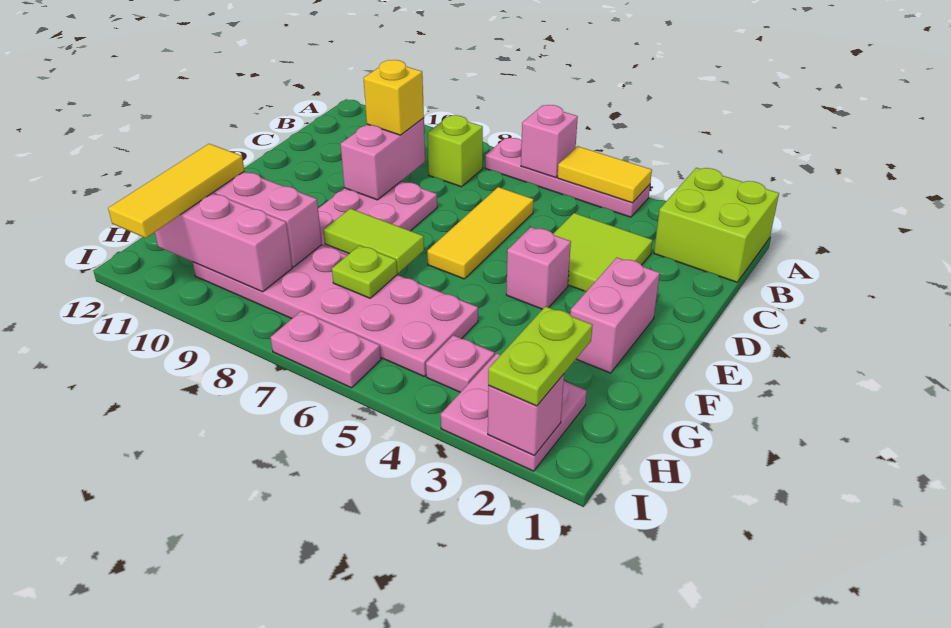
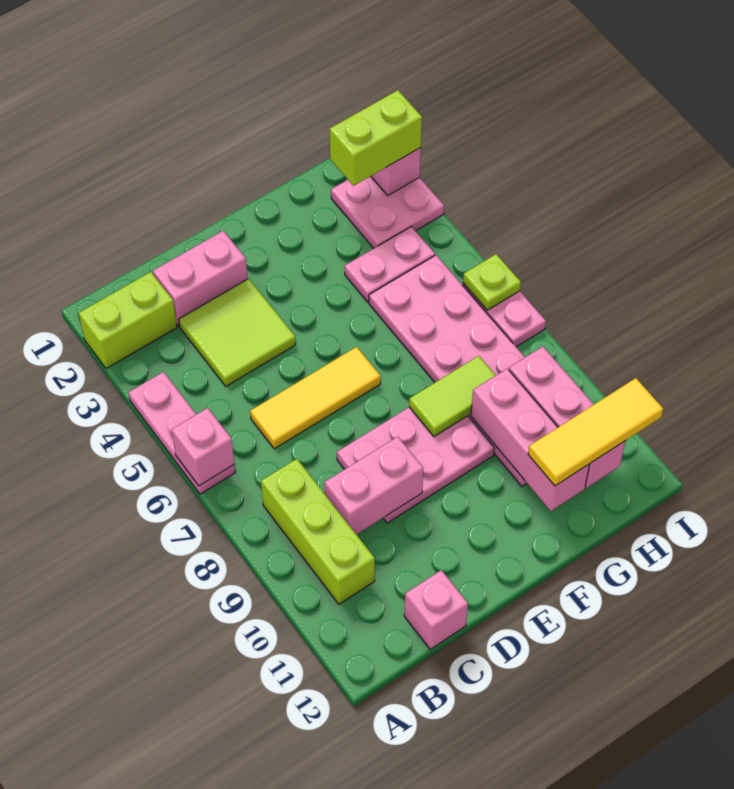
lime 2x2 brick [654,168,779,282] -> lime 1x2 brick [79,272,177,368]
pink 1x4 plate [485,138,650,217] -> pink 1x3 plate [128,372,235,494]
yellow 1x2 tile [558,146,652,203] -> none
lime 1x1 brick [427,115,483,187] -> lime 1x3 brick [261,459,375,604]
yellow 1x1 brick [364,60,424,135] -> none
pink 1x2 brick [570,258,660,373] -> pink 1x2 brick moved to [153,231,248,326]
pink 1x1 brick [506,227,571,309] -> pink 1x1 brick moved to [404,570,468,649]
lime 1x2 tile [324,209,424,273] -> lime 1x2 tile turned to [409,356,496,436]
lime 1x1 plate [332,245,397,298] -> lime 1x1 plate moved to [463,254,521,310]
lime 1x2 plate [488,306,593,406] -> lime 1x2 brick [330,90,422,186]
pink 1x1 plate [426,335,495,392] -> pink 1x2 plate [344,227,435,302]

